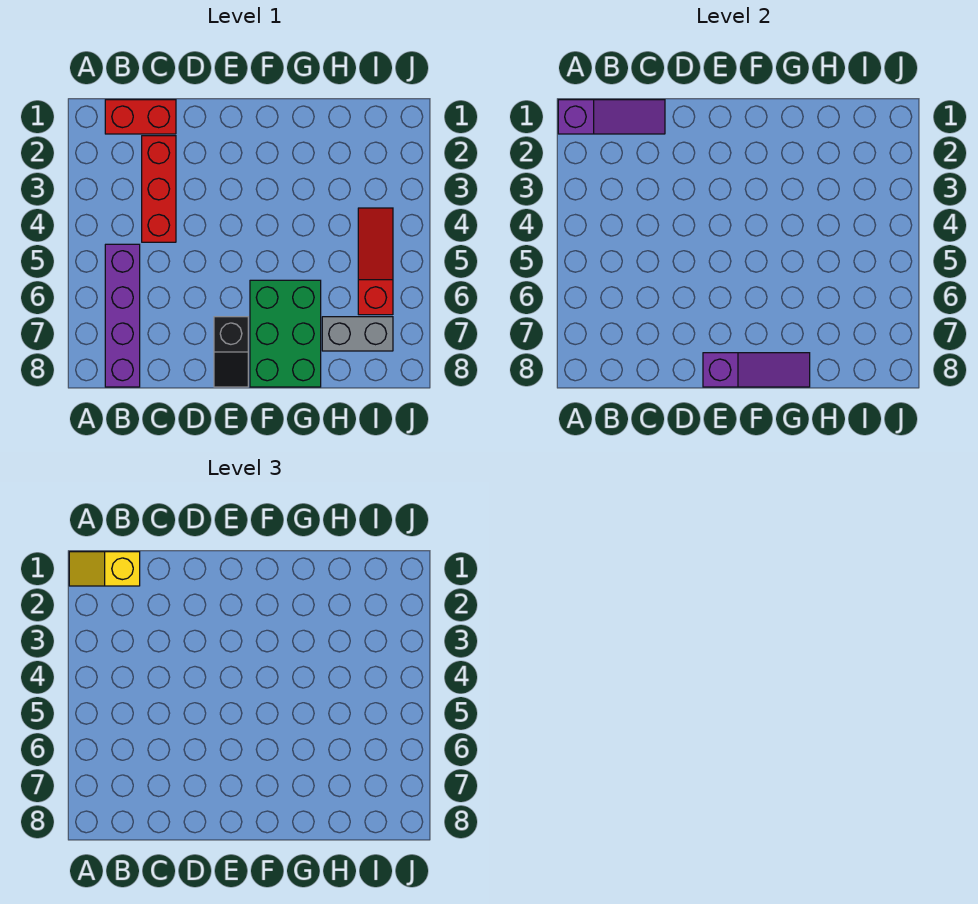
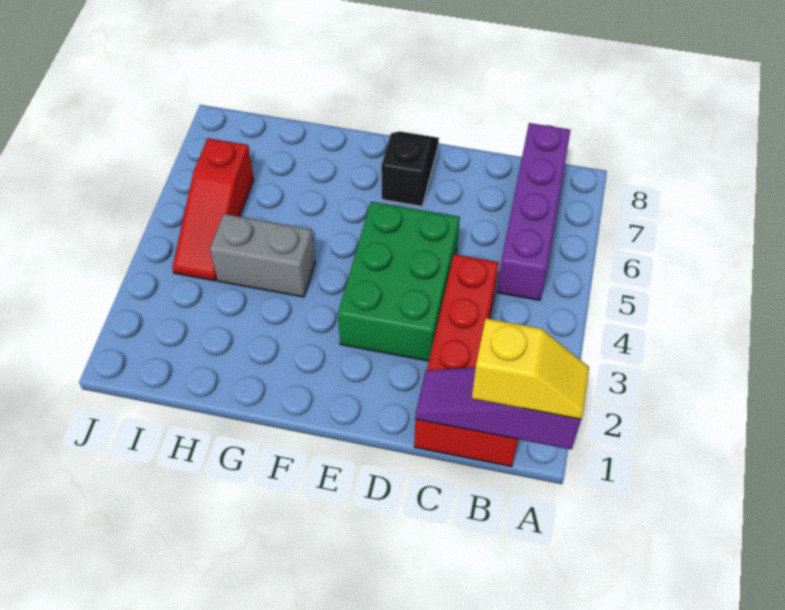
purple 1x3 slope [703,353,810,387] -> none
green 2x3 brick [250,280,321,387] -> green 2x3 brick moved to [338,202,460,361]
grey 1x2 brick [322,317,393,351] -> grey 1x2 brick moved to [210,214,315,297]

